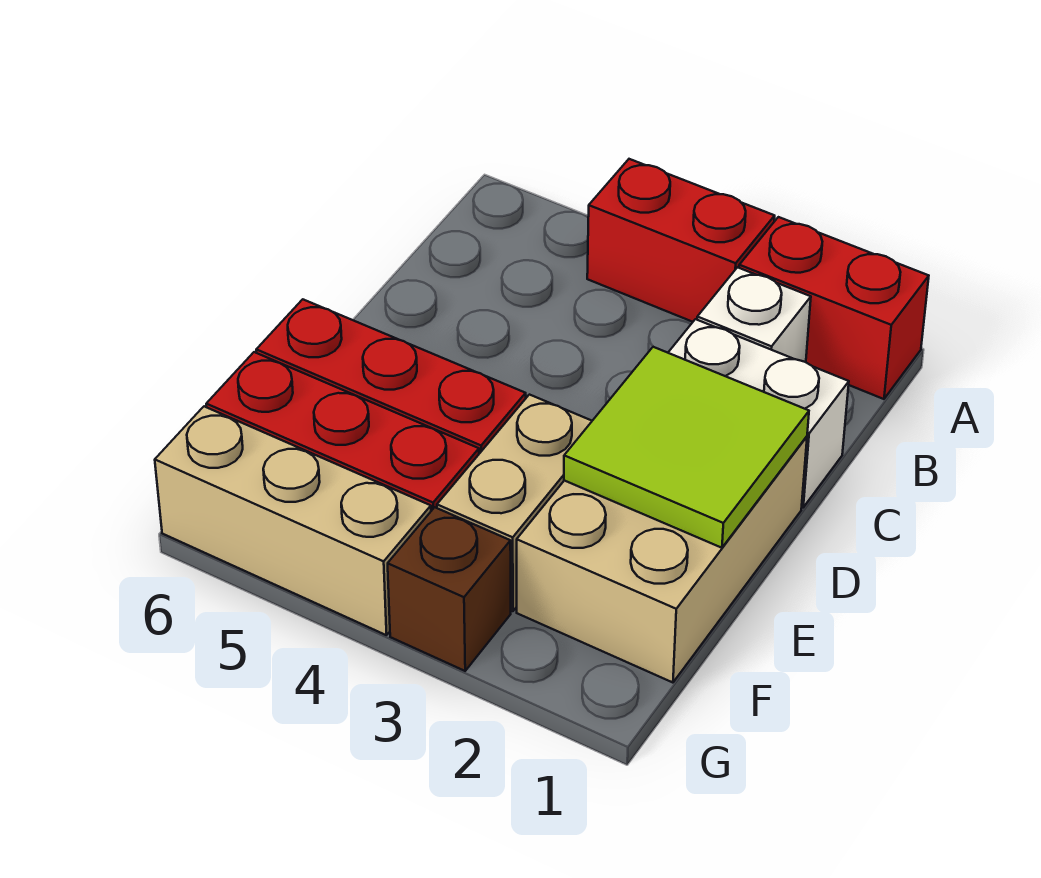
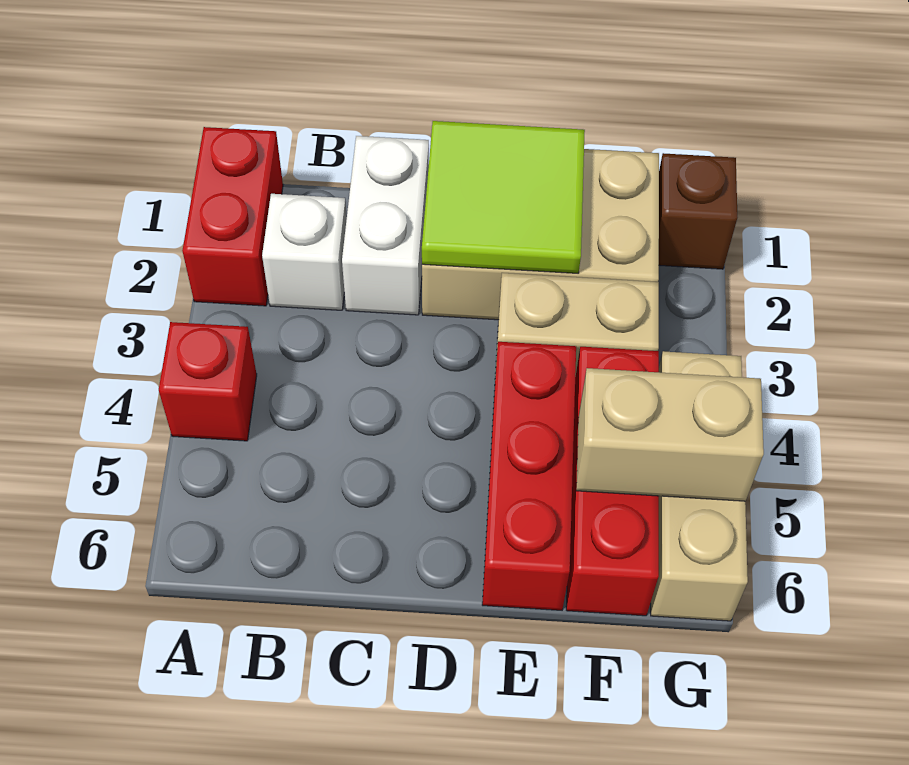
red 1x2 brick [587,159,775,322] -> red 1x1 brick [159,322,257,441]
none -> tan 1x2 brick [576,368,764,501]
brown 1x1 brick [388,507,511,671] -> brown 1x1 brick moved to [659,153,738,269]

